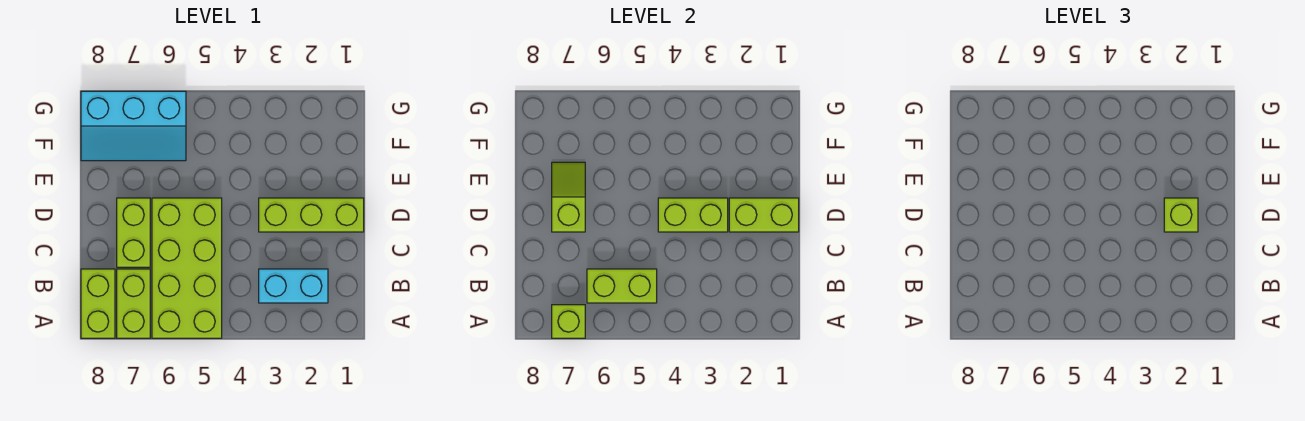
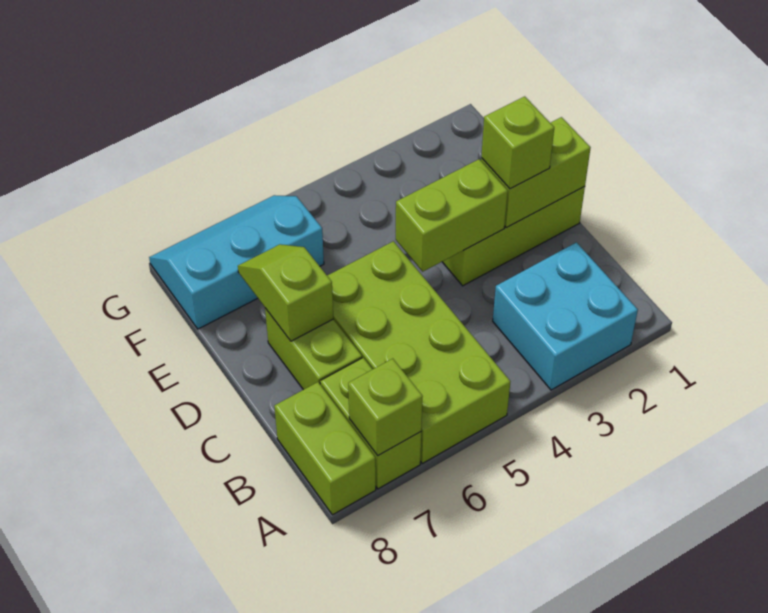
cyan 1x2 brick [259,269,328,303] -> cyan 2x2 brick [493,242,638,390]
lime 1x2 brick [587,269,657,303] -> none
cyan 2x3 slope [81,91,186,161] -> cyan 2x3 slope turned to [149,195,324,329]

